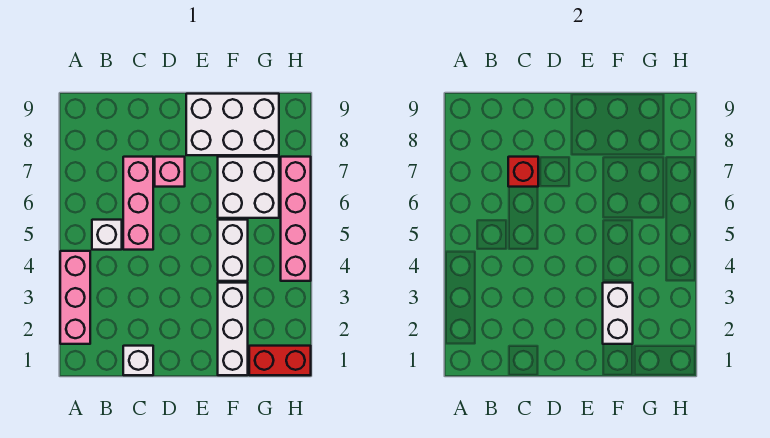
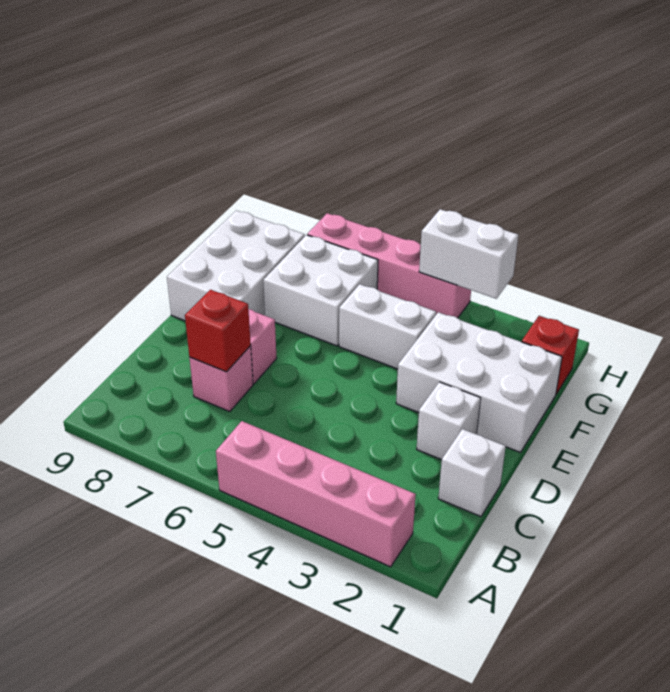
pink 1x3 brick [60,251,90,344] -> pink 1x4 brick [216,421,416,567]
white 1x1 brick [92,220,122,250] -> white 1x1 brick moved to [417,382,481,460]
pink 1x3 brick [123,157,153,250] -> pink 1x1 brick [189,346,253,411]
white 1x3 brick [218,283,248,375] -> white 2x3 brick [396,312,562,453]
white 1x2 brick [603,283,633,344] -> white 1x2 brick moved to [419,209,518,299]
red 1x2 brick [249,346,311,375] -> red 1x1 brick [522,316,579,394]

